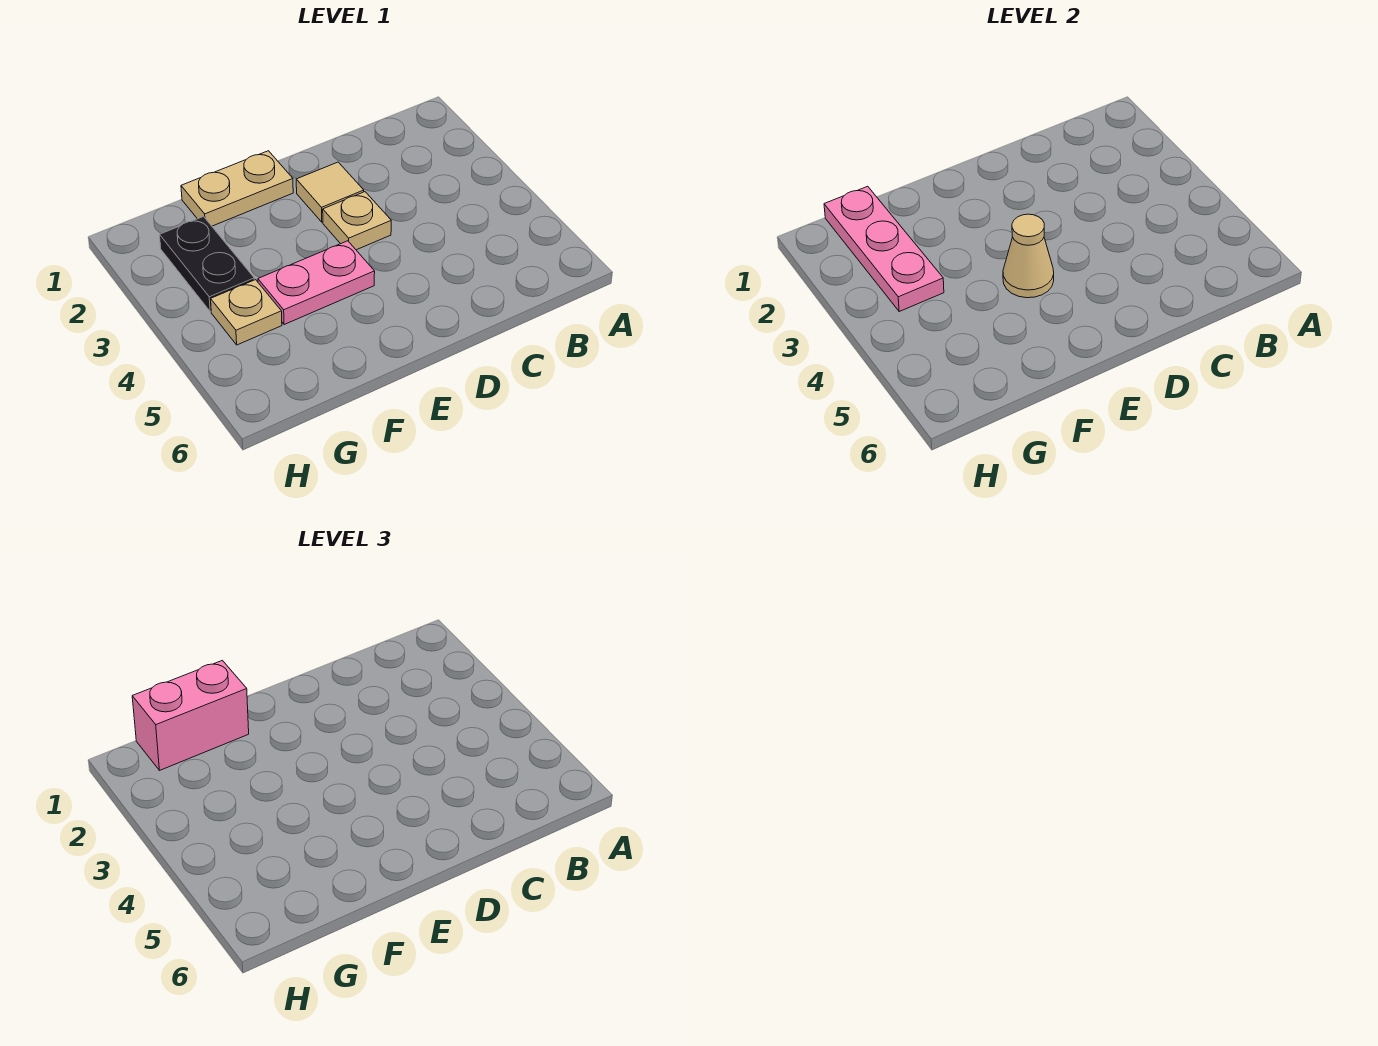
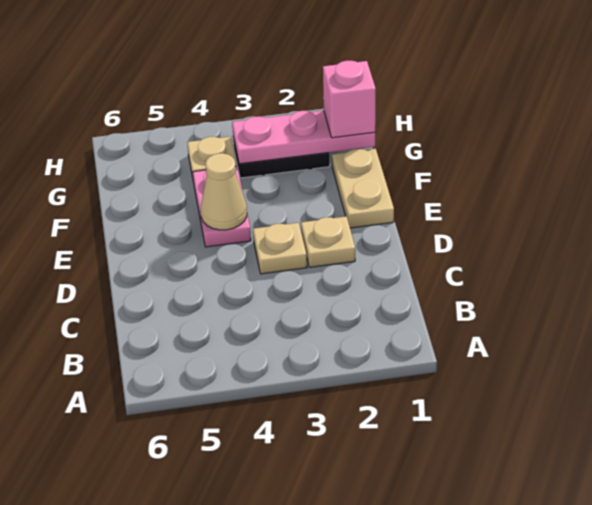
tan 1x1 tile [296,162,364,222] -> tan 1x1 plate [301,216,355,267]
pink 1x2 brick [132,660,249,770] -> pink 1x1 brick [323,61,376,138]

